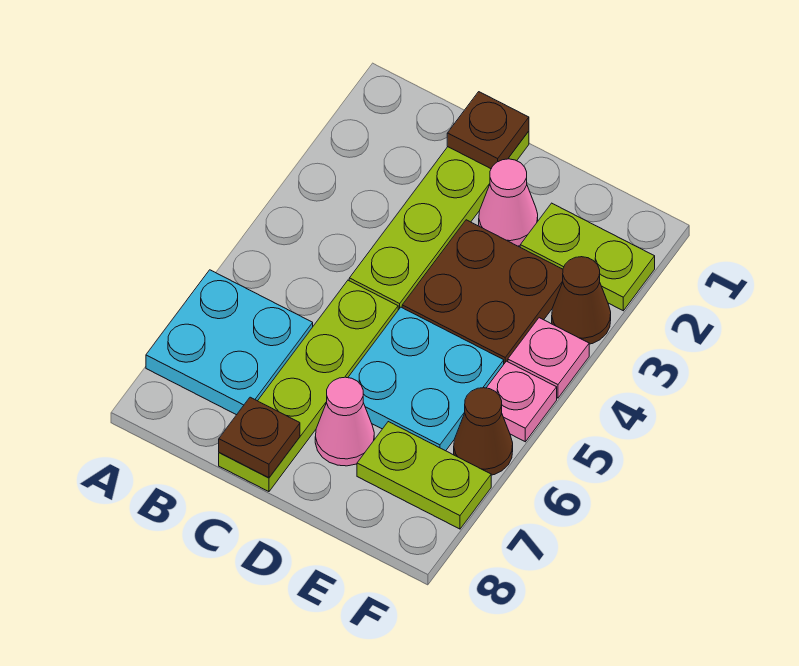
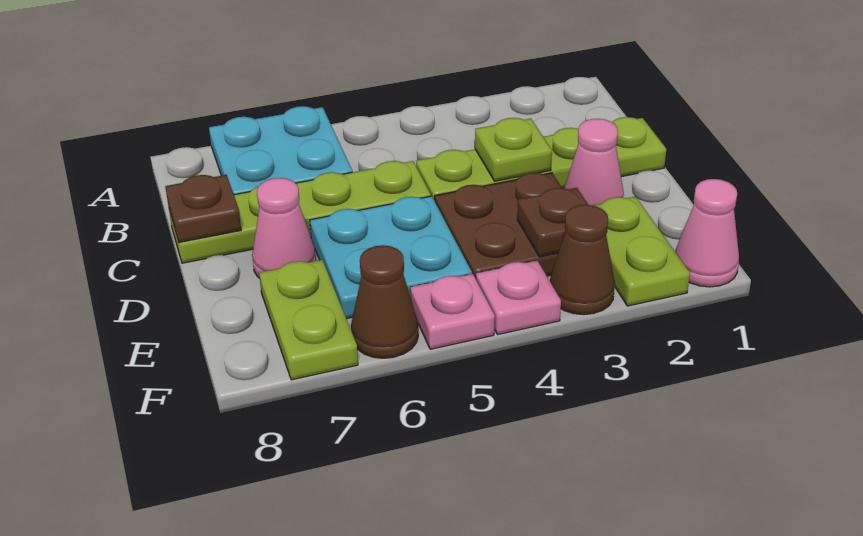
brown 1x1 plate [447,92,529,169] -> brown 1x1 plate moved to [517,188,588,257]
none -> lime 1x1 plate [475,118,552,181]
none -> pink 1x1 cone [675,179,739,287]

